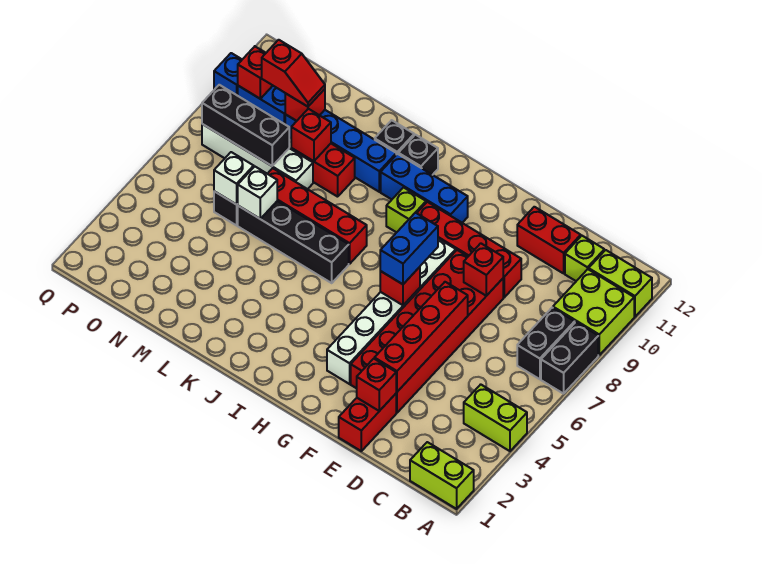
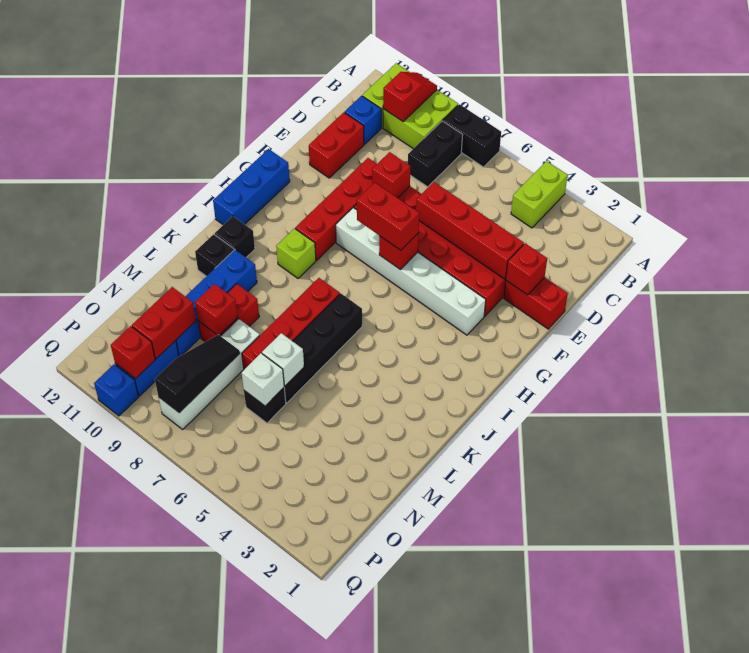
lime 1x2 brick [410,442,474,509] -> none
black 1x2 brick [517,308,575,379] -> black 1x2 brick turned to [408,121,463,187]
lime 1x1 brick [565,236,604,281] -> blue 1x1 brick [345,96,381,144]
blue 1x2 brick [380,213,438,284] -> red 1x2 brick [357,183,419,250]
blue 1x3 brick [381,154,468,223] -> blue 1x3 brick moved to [213,149,290,225]
black 1x3 brick [202,85,289,166] -> black 1x3 slope [155,335,240,413]
red 1x1 brick [285,89,325,121] -> red 1x2 brick [132,287,196,359]
red 1x2 slope [262,40,325,107] -> red 1x2 slope moved to [383,72,437,121]

